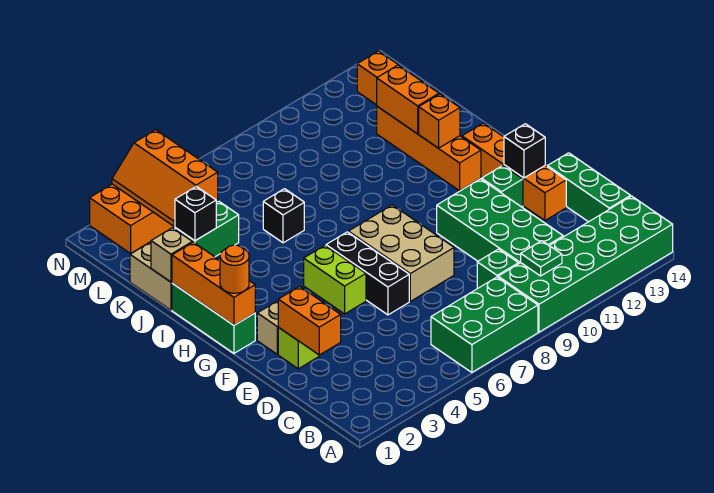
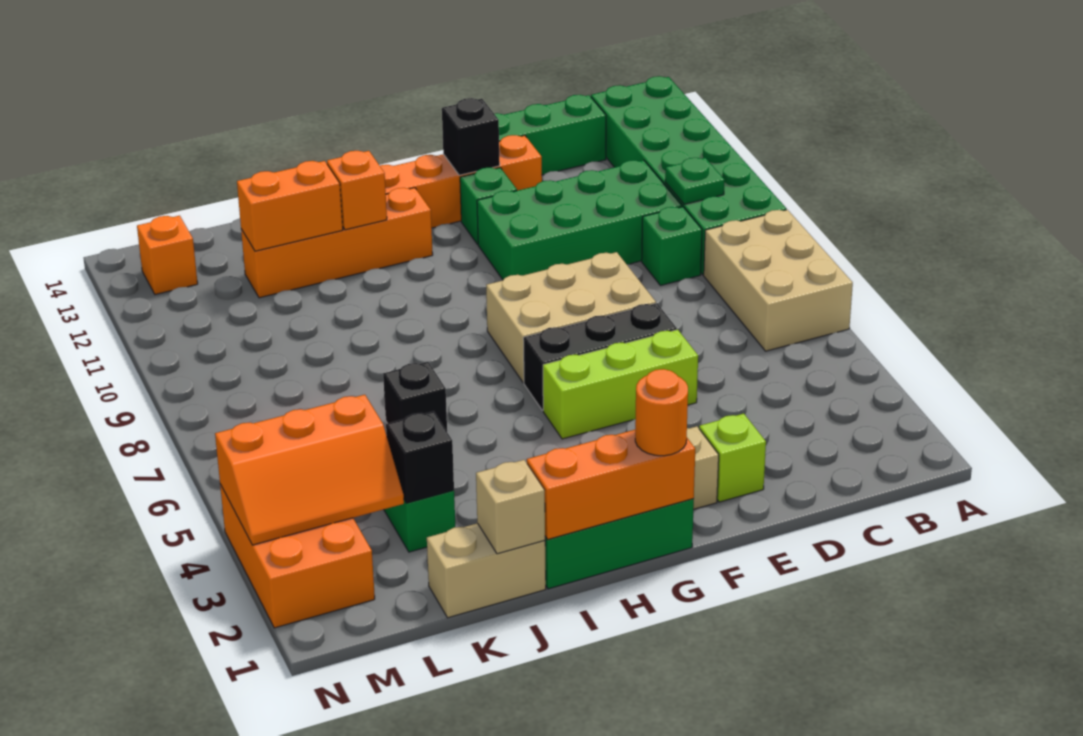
green 2x3 brick [431,277,538,373] -> tan 2x3 brick [704,210,853,351]
orange 1x2 brick [278,286,341,355] -> none
lime 1x2 brick [304,246,366,314] -> lime 1x3 brick [543,330,698,439]

